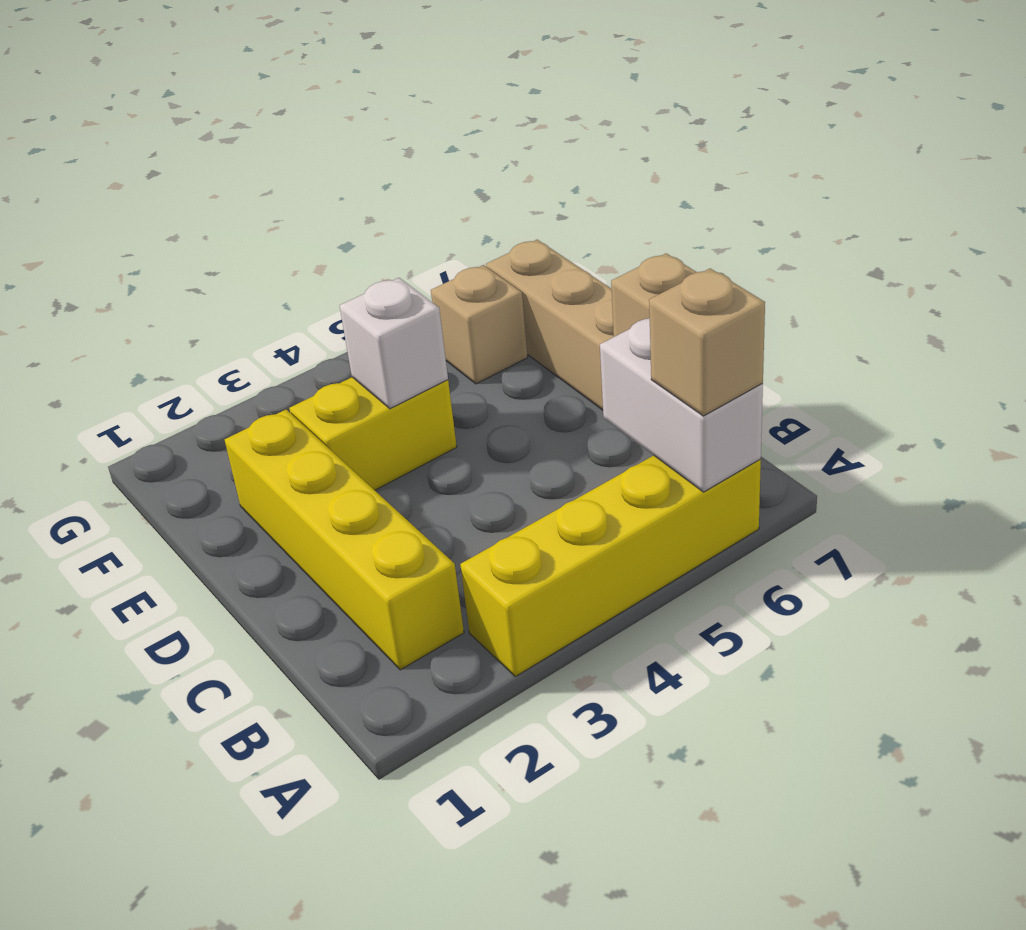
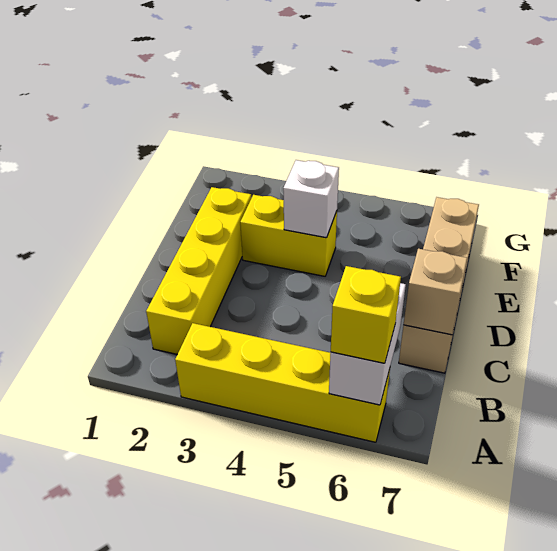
tan 1x1 brick [649,268,765,416] -> yellow 1x1 brick [331,266,401,363]
tan 1x1 brick [431,265,528,384] -> none

